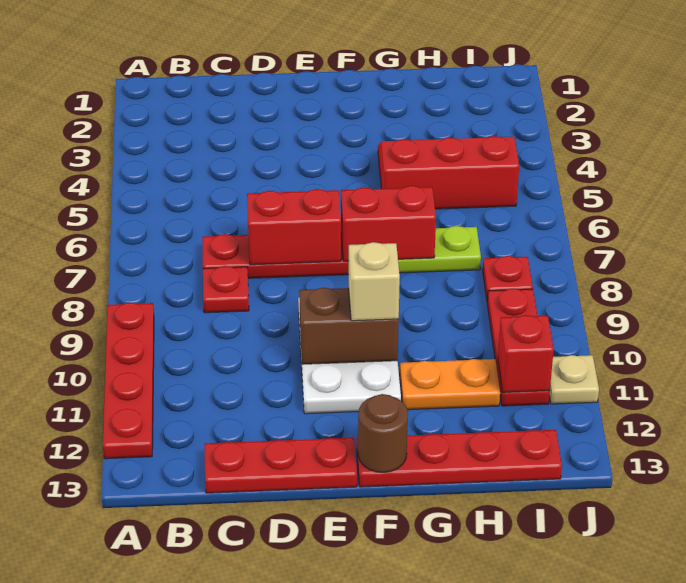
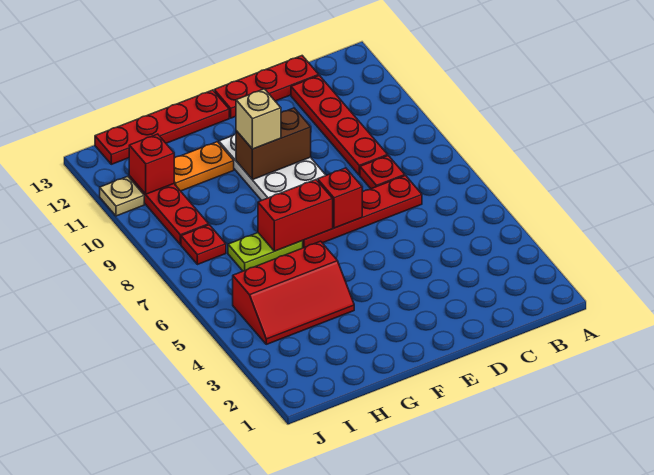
red 1x4 plate [103,303,154,459] -> red 1x4 plate moved to [291,76,388,175]
red 1x2 brick [247,189,341,265] -> red 1x1 brick [318,168,362,228]
brown 1x1 round brick [358,394,408,472] -> none

